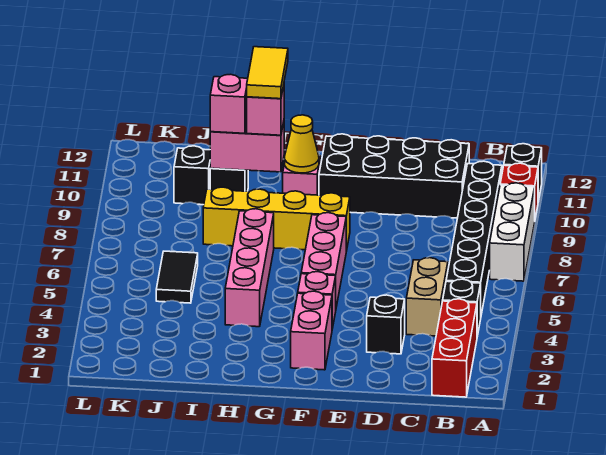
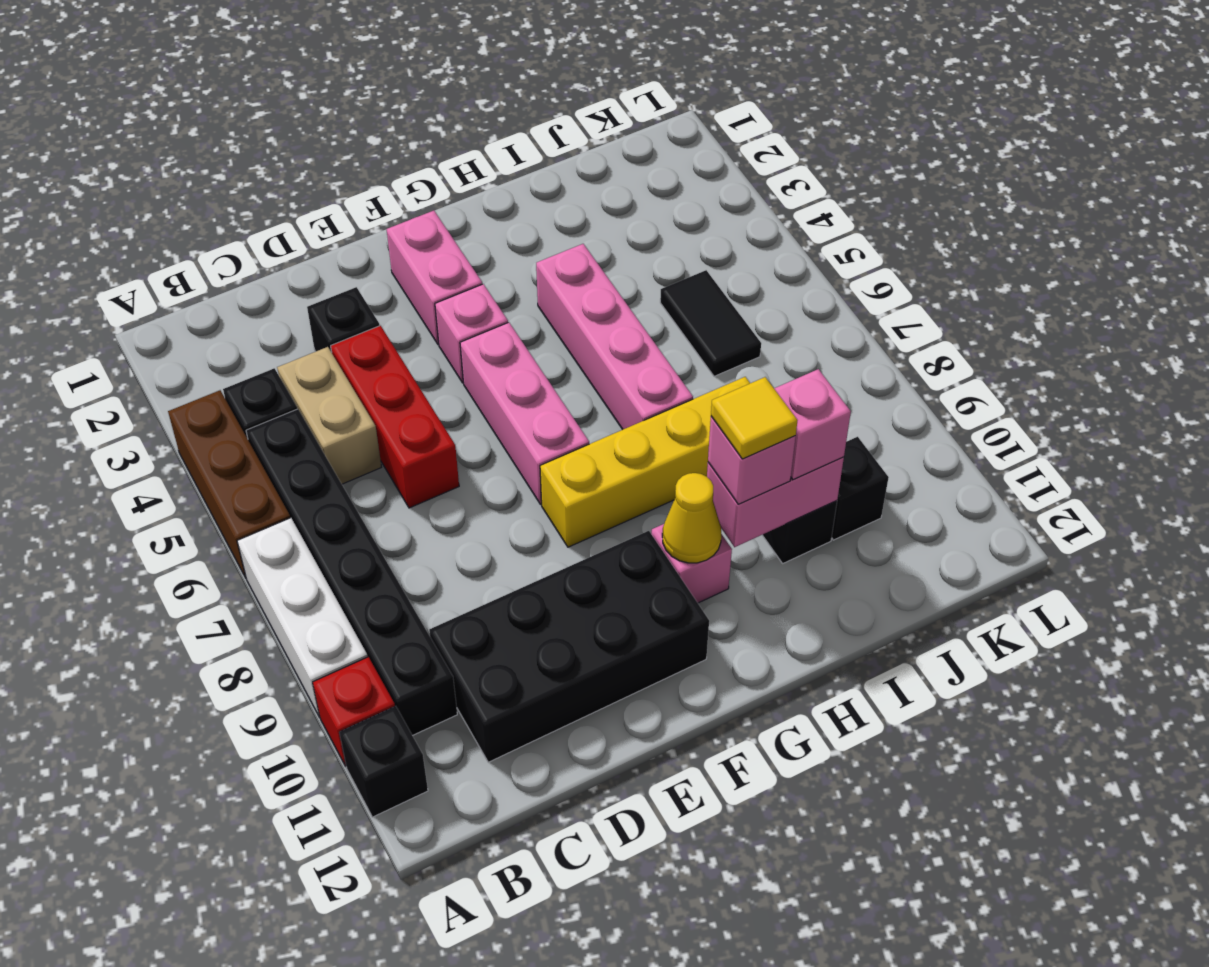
none -> brown 1x3 brick [168,390,290,578]
red 1x3 brick [432,299,477,397] -> red 1x3 brick moved to [331,326,459,508]
yellow 1x2 tile [247,47,288,99] -> yellow 1x1 tile [711,377,798,459]

